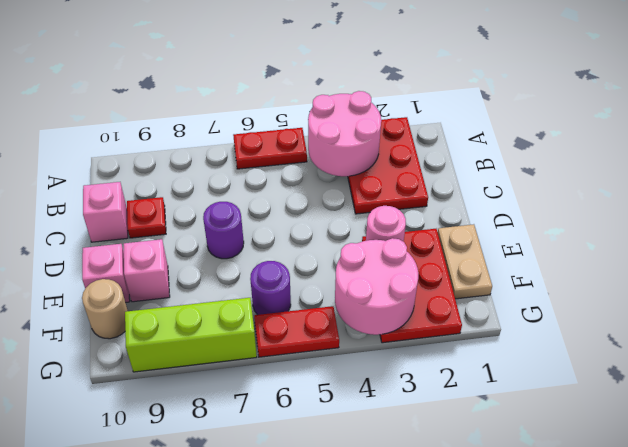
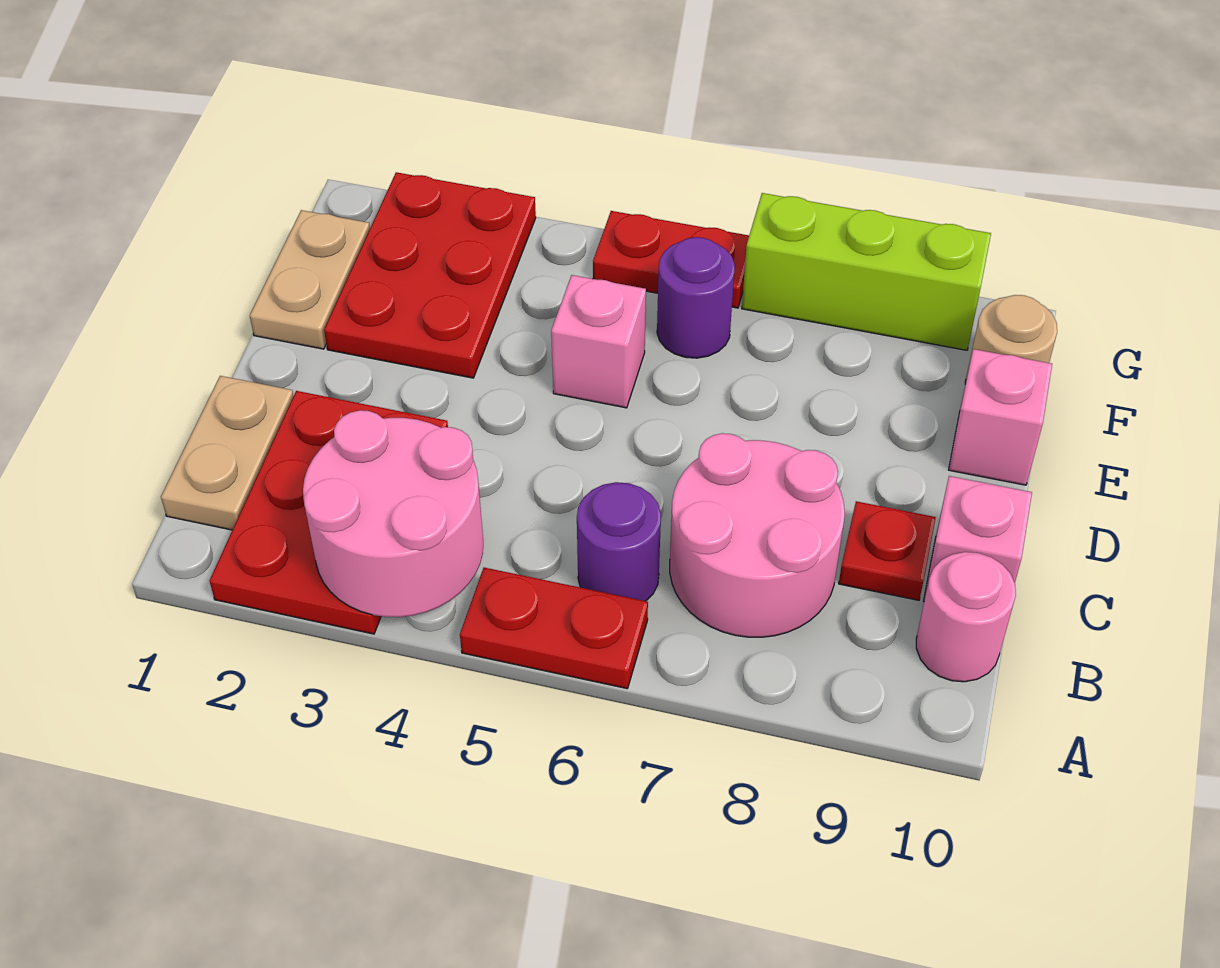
none -> tan 1x2 plate [161,376,293,530]
purple 1x1 round brick [203,202,244,259] -> purple 1x1 round brick moved to [577,482,661,601]
pink 1x1 round brick [366,206,406,242] -> pink 1x1 round brick moved to [916,552,1016,682]
pink 1x1 brick [124,239,170,302] -> pink 1x1 brick moved to [551,275,646,408]
pink 2x2 round brick [335,238,418,335] -> pink 2x2 round brick moved to [670,433,845,637]

